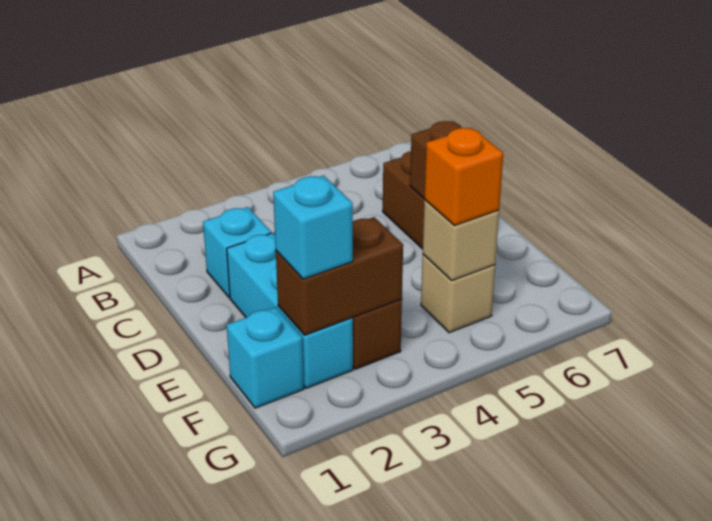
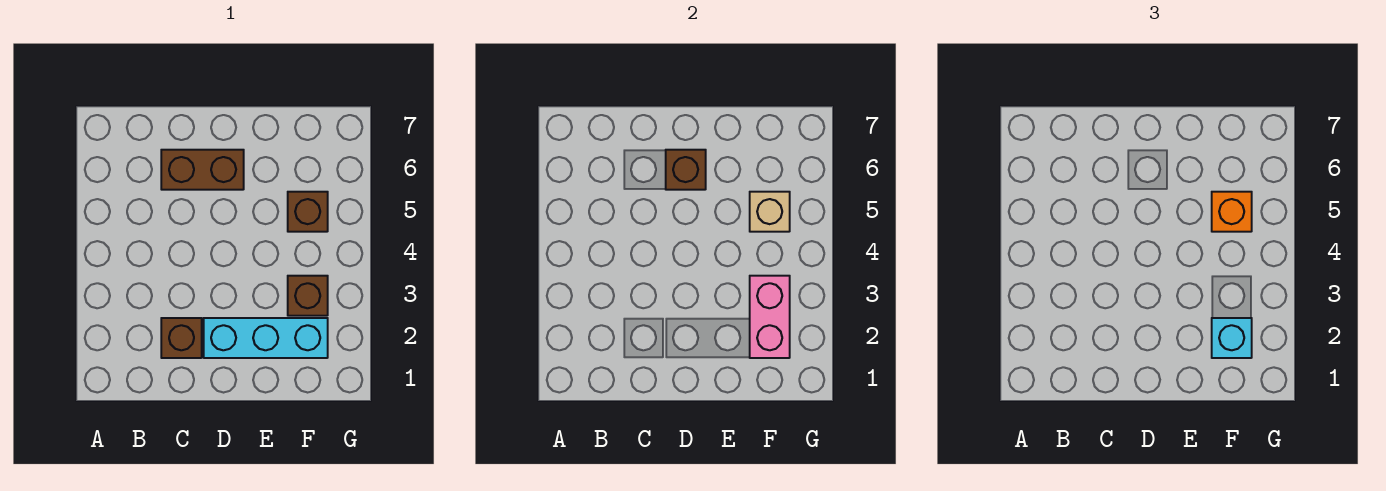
cyan 1x1 brick [203,207,271,297] -> brown 1x1 brick [161,318,202,358]
cyan 1x1 brick [227,307,304,408] -> none
brown 1x2 brick [276,217,403,335] -> pink 1x2 brick [750,276,790,358]
tan 1x1 brick [421,255,495,333] -> brown 1x1 brick [288,192,328,232]

